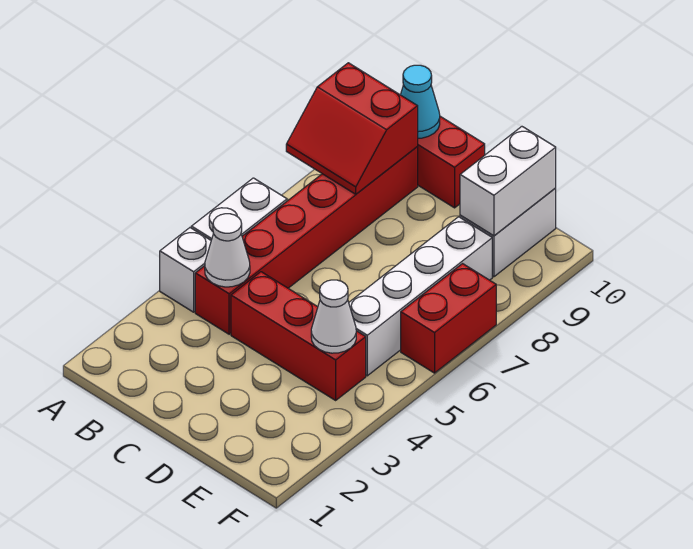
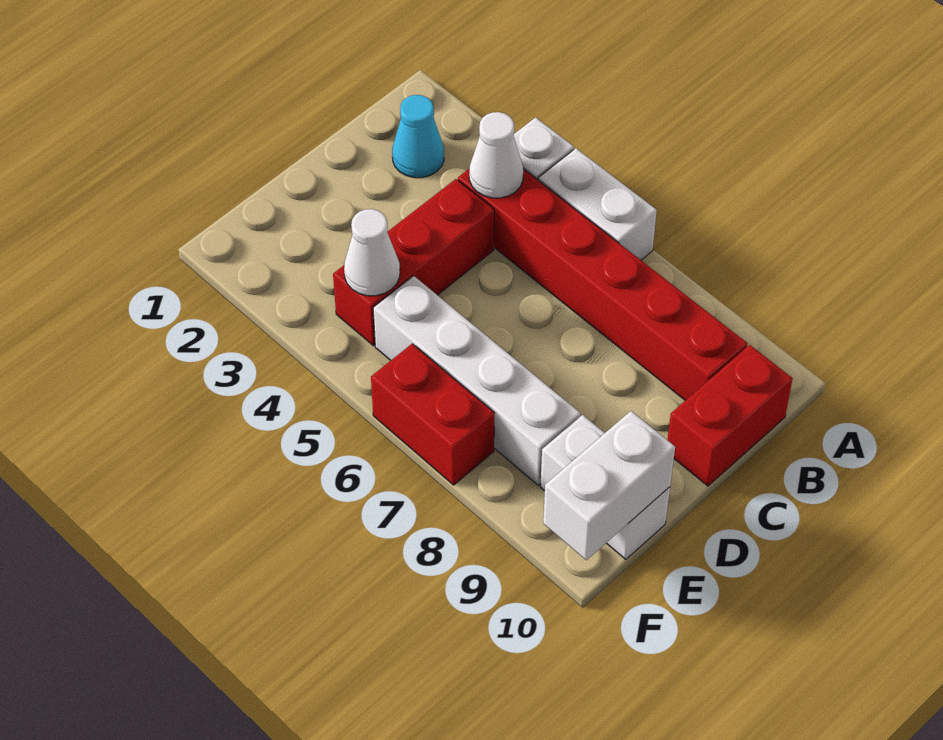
red 2x2 slope [286,63,418,194] -> none
cyan 1x1 cone [401,65,440,138] -> cyan 1x1 cone moved to [392,95,444,178]
white 1x2 brick [460,127,556,236] -> white 1x2 brick turned to [543,411,675,560]

